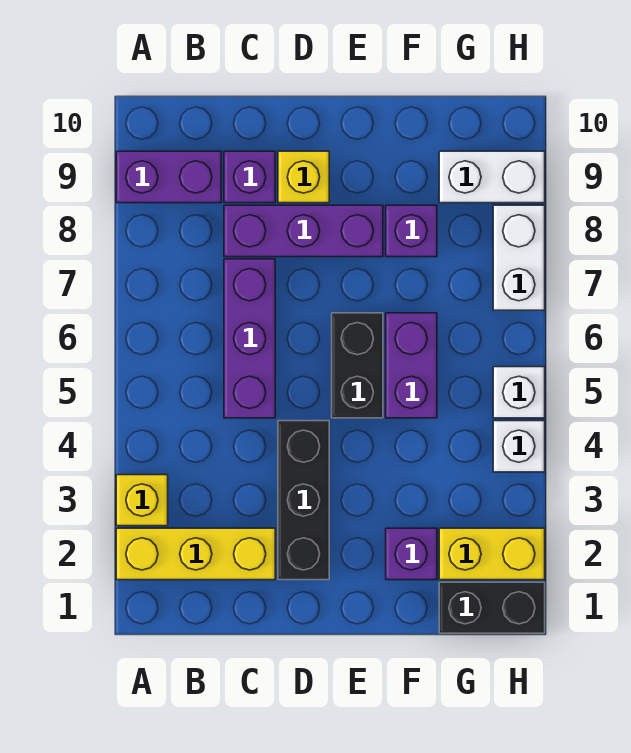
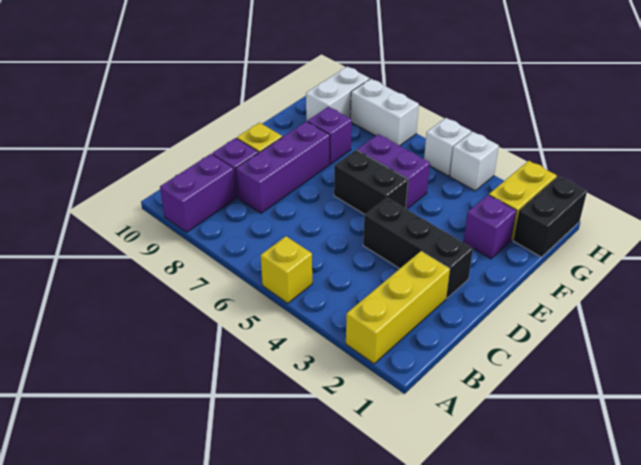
yellow 1x1 brick [116,475,168,526] -> yellow 1x1 brick moved to [261,236,312,303]
purple 1x3 brick [224,259,275,418] -> none

